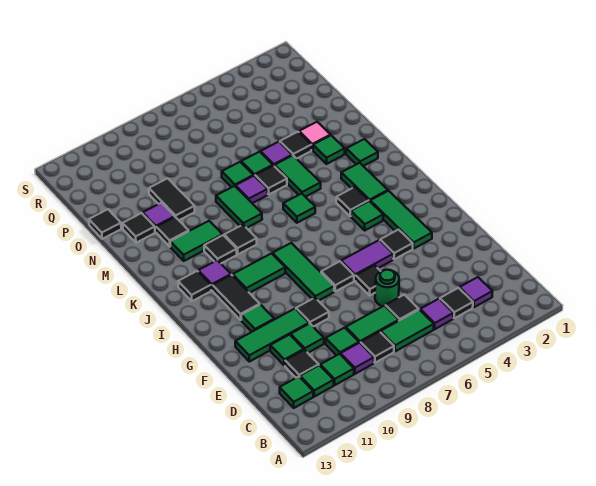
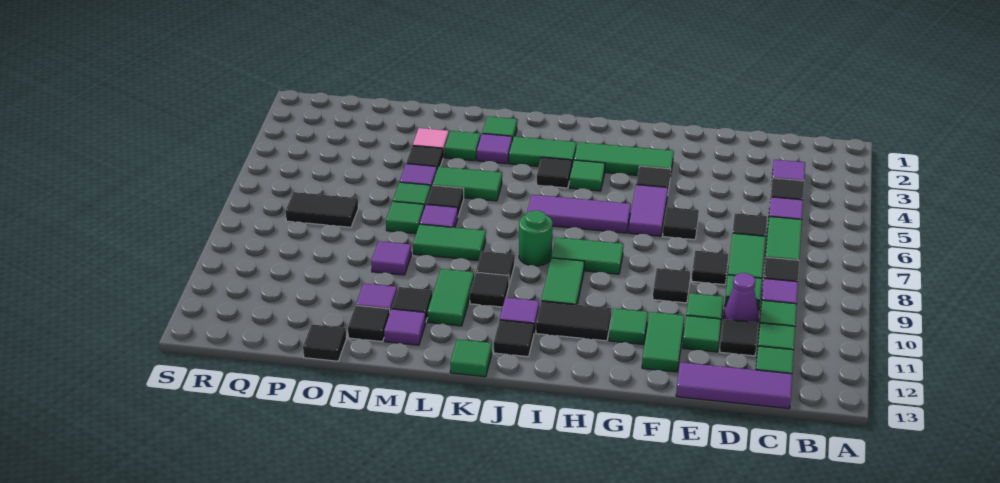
none -> purple 1x3 tile [676,362,792,409]
none -> purple 1x1 cone [723,273,759,323]
green 1x1 round brick [375,270,399,306] -> green 1x1 round brick moved to [519,210,552,266]
green 1x3 tile [235,309,309,362] -> green 1x2 tile [642,312,684,372]
black 1x1 tile [321,261,354,291] -> black 1x1 tile moved to [692,251,728,285]
green 1x3 tile [273,243,334,301] -> green 1x2 tile [551,237,623,274]
none -> purple 1x3 tile [527,195,631,233]
green 1x1 tile [283,194,315,223] -> green 1x1 tile moved to [450,339,492,377]
none -> purple 1x1 tile [477,134,512,164]
none -> purple 1x1 tile [384,309,426,345]
none -> purple 1x1 tile [371,241,411,275]
black 1x2 tile [149,178,195,220] -> black 1x2 tile moved to [286,192,358,227]

